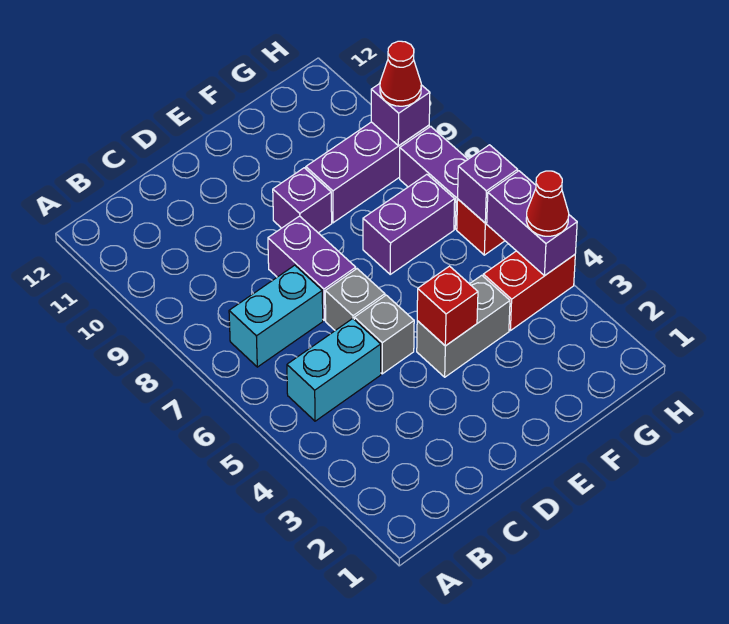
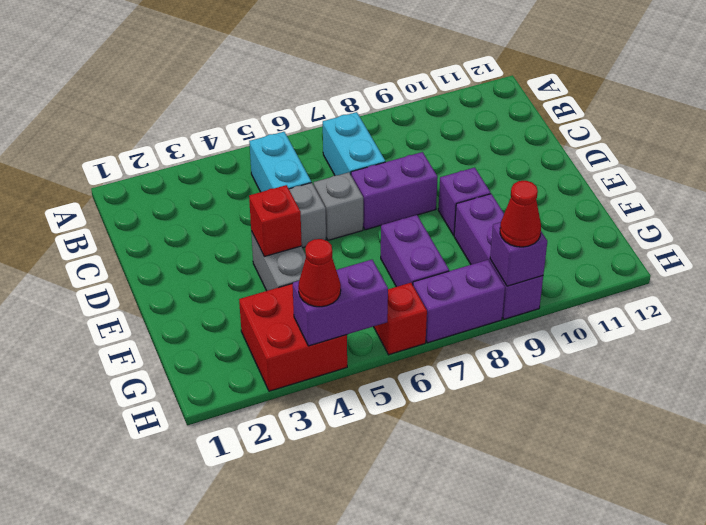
red 1x2 brick [483,251,575,331] -> red 2x2 brick [239,283,347,391]
purple 1x1 brick [458,145,518,223] -> none

